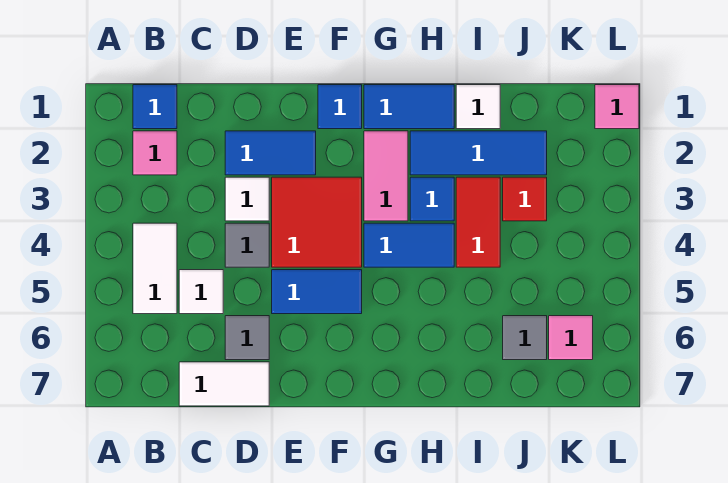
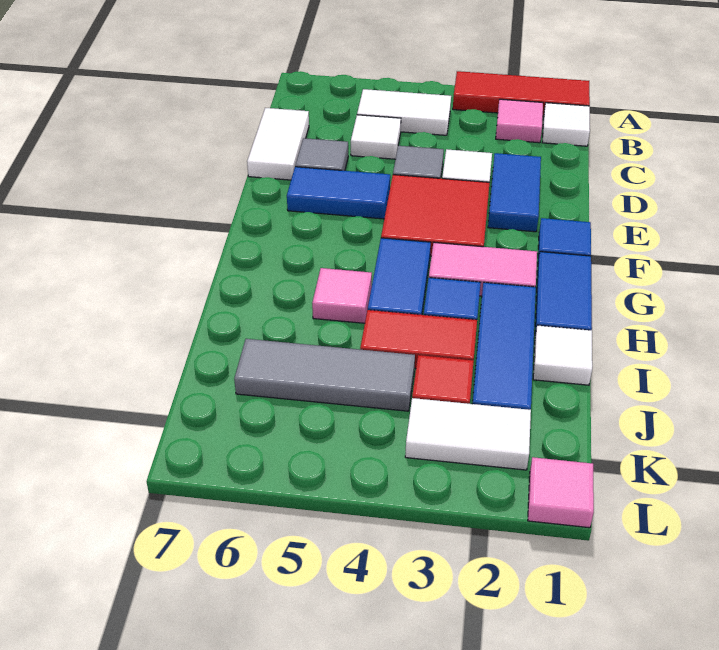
none -> red 1x3 tile [453,71,590,116]
blue 1x1 tile [133,85,177,129] -> white 1x1 tile [542,103,590,146]
blue 1x2 tile [272,270,362,314] -> blue 1x2 tile turned to [287,167,390,219]
grey 1x1 tile [503,316,547,360] -> grey 1x3 tile [234,339,415,411]
none -> white 1x2 tile [405,398,531,470]
pink 1x1 tile [549,316,593,360] -> pink 1x1 tile moved to [312,268,372,323]

